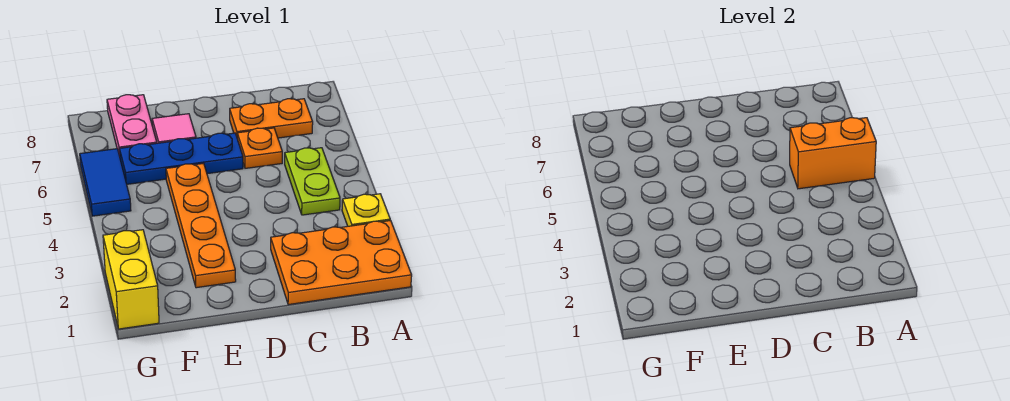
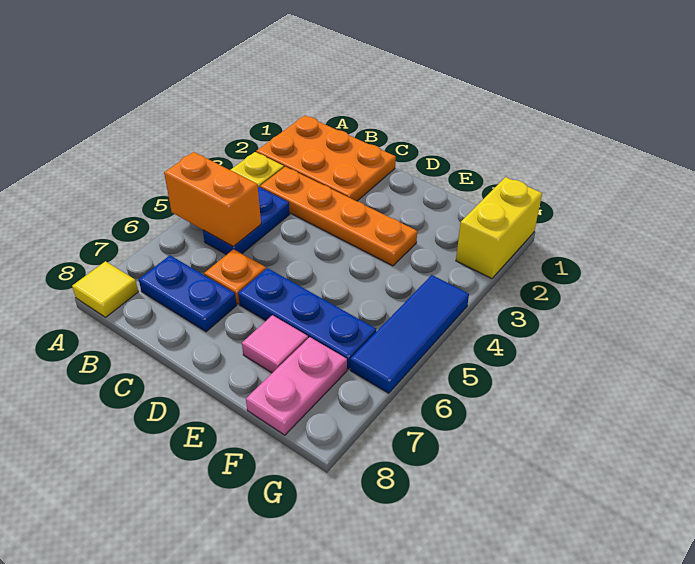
none -> yellow 1x1 tile [72,261,138,317]
lime 1x2 plate [285,148,340,215] -> blue 1x2 plate [203,187,290,255]
orange 1x2 plate [230,99,313,138] -> blue 1x2 plate [139,255,237,332]
orange 1x4 plate [166,163,236,288] -> orange 1x4 plate turned to [260,167,417,266]
blue 1x2 tile [80,149,131,216] -> blue 1x3 tile [350,275,469,393]

